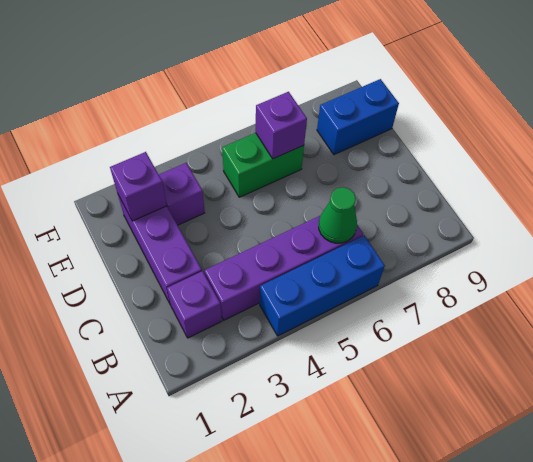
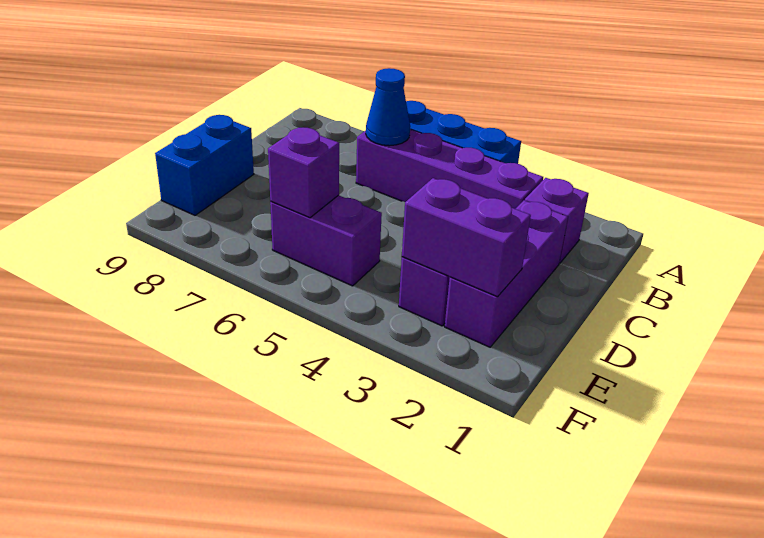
green 1x1 cone [319,187,357,243] -> blue 1x1 cone [366,68,410,146]
purple 1x1 brick [110,152,167,221] -> purple 1x2 brick [402,178,531,297]
green 1x2 brick [222,133,304,197] -> purple 1x2 brick [270,195,382,286]
blue 1x2 brick [317,79,399,155] -> blue 1x2 brick turned to [155,115,254,215]

